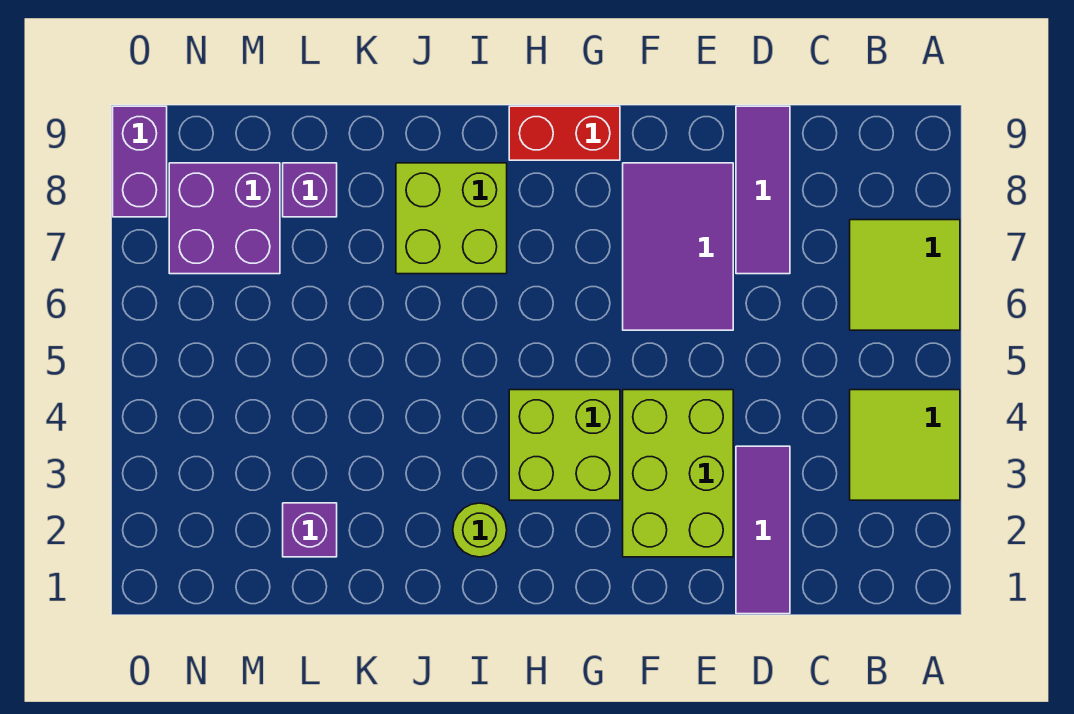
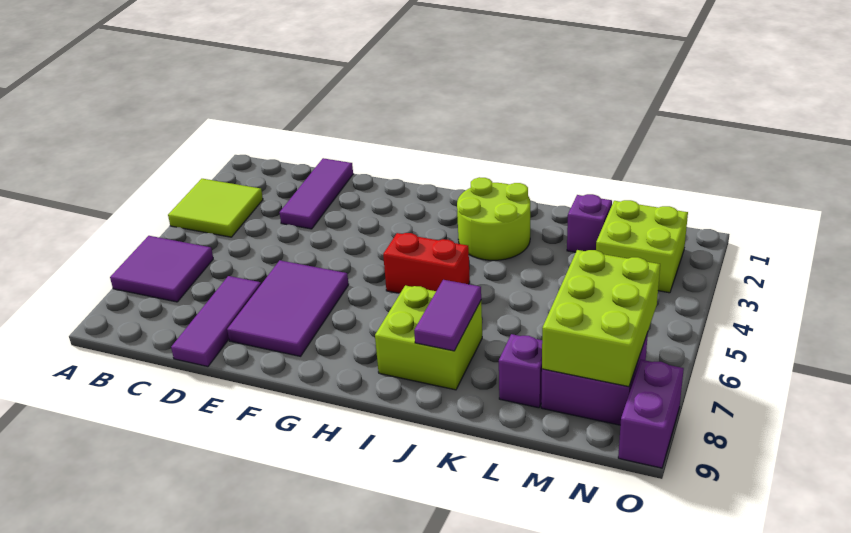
lime 2x2 tile [850,220,960,330] -> purple 2x2 tile [110,236,213,302]
lime 2x3 brick [623,390,733,557] -> lime 2x3 brick moved to [542,250,660,387]
lime 2x2 brick [509,390,620,500] -> lime 2x2 brick moved to [596,200,688,293]
red 1x2 brick [509,106,620,160] -> red 1x2 brick moved to [383,233,470,293]
lime 1x1 round brick [453,503,507,557] -> lime 2x2 round brick [457,177,530,260]
none -> purple 1x2 tile [414,280,481,351]

